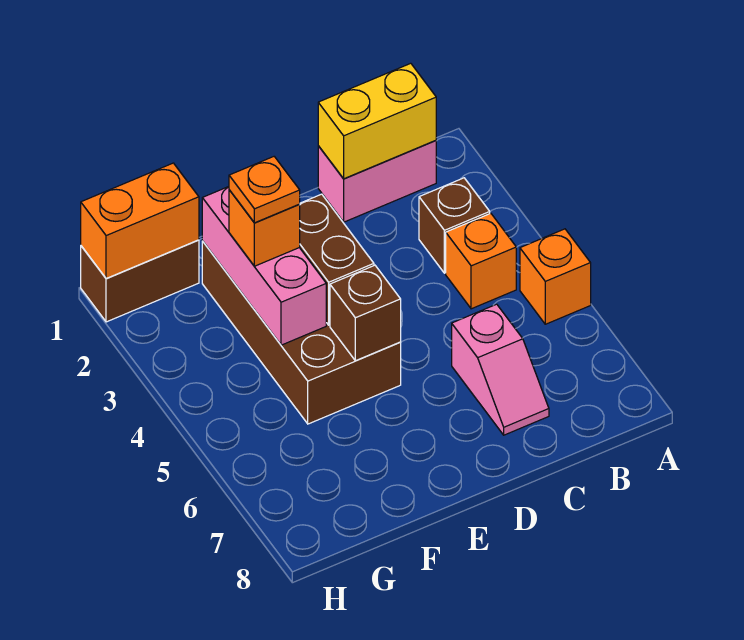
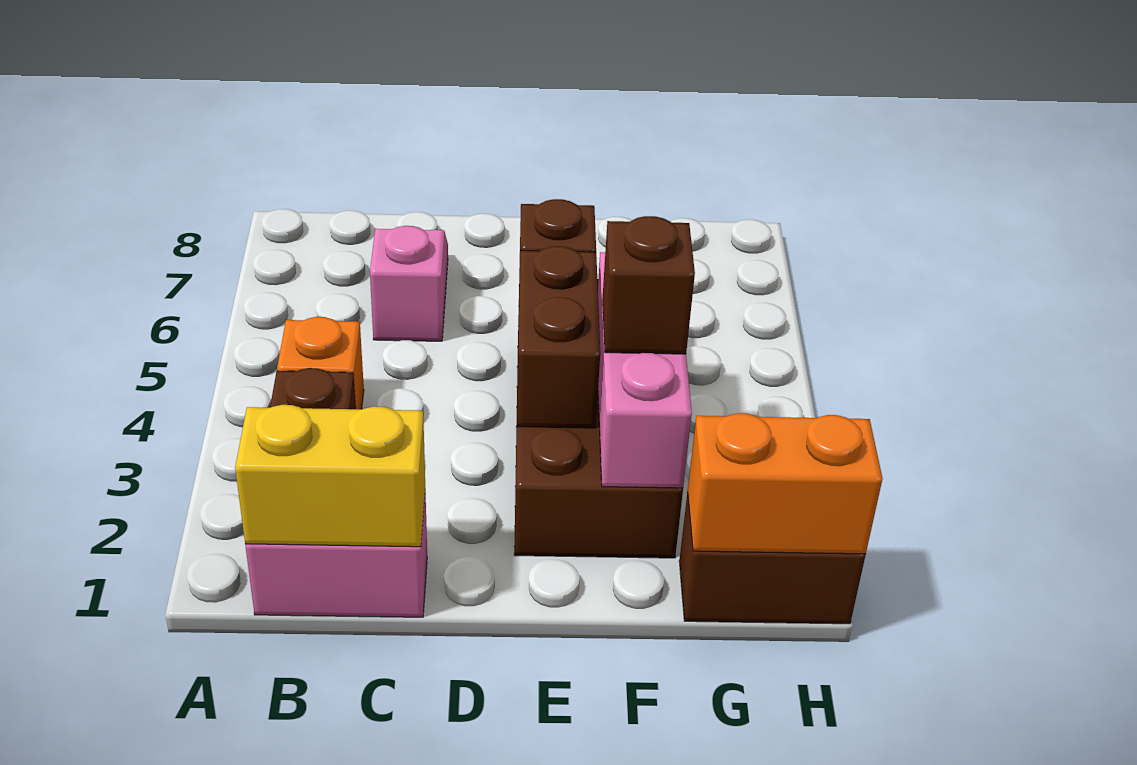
orange 1x1 brick [520,229,591,324] -> none
orange 1x1 brick [229,190,300,266] -> brown 1x1 brick [602,216,695,354]
orange 1x1 plate [229,157,300,223] -> none

